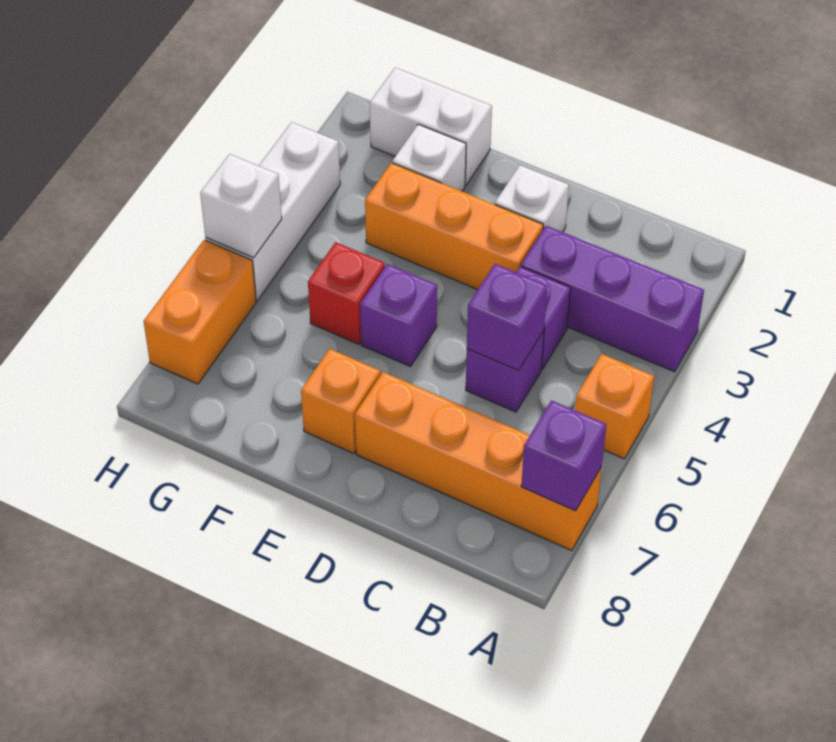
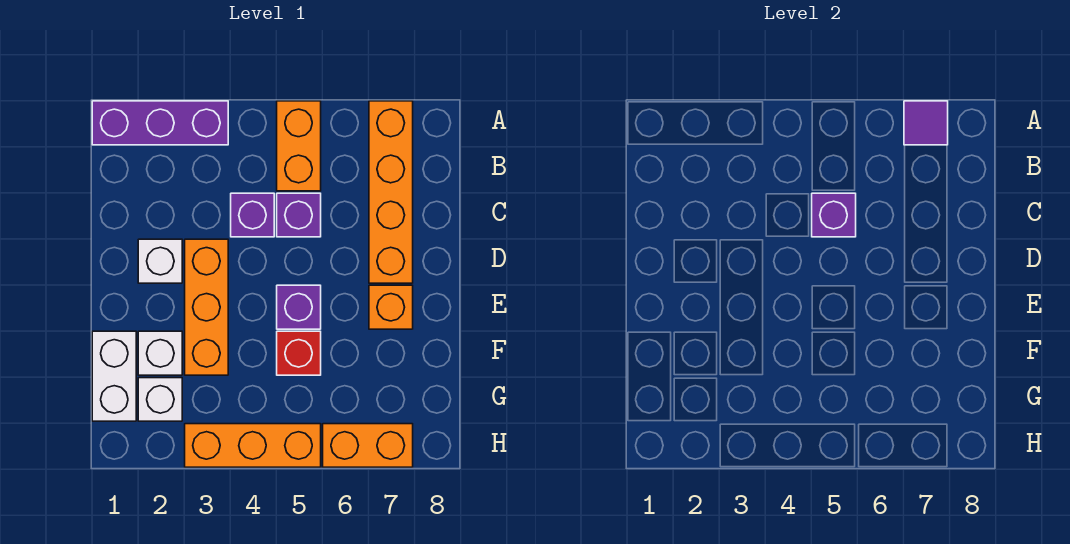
purple 1x3 brick [521,226,704,372] -> purple 1x3 brick turned to [92,101,228,145]
orange 1x1 brick [575,354,654,459] -> orange 1x2 brick [277,101,321,191]
purple 1x1 brick [521,400,606,511] -> purple 1x1 tile [904,101,948,145]
white 1x3 brick [205,122,340,301] -> orange 1x3 brick [185,424,321,467]
white 1x1 brick [200,154,282,258] -> white 1x1 brick moved to [138,378,182,421]

